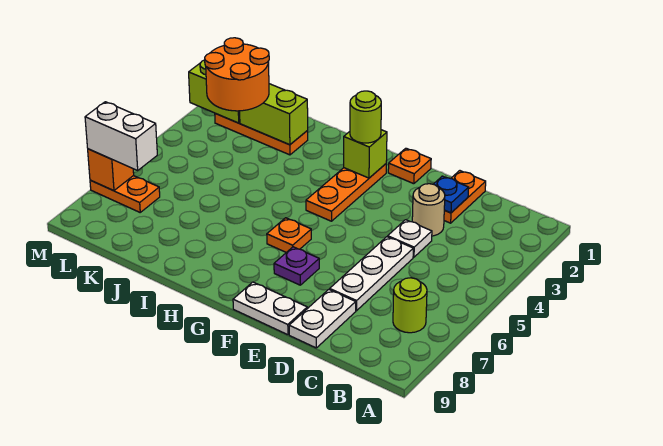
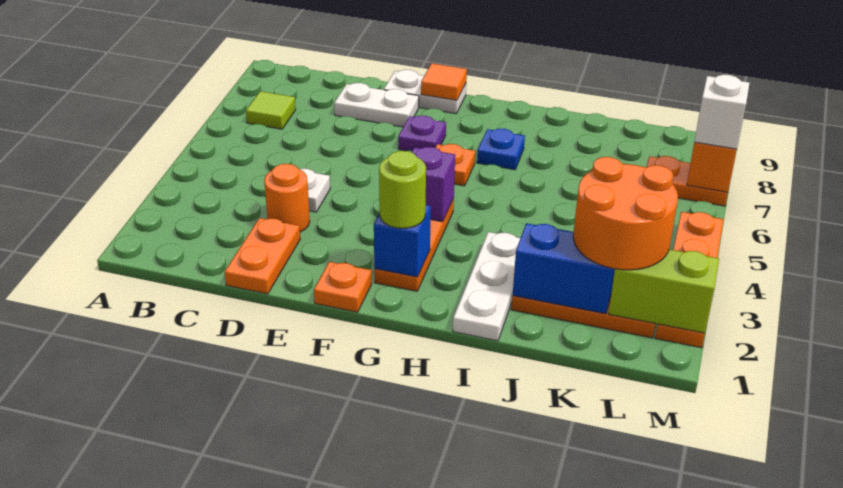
lime 1x1 round brick [393,278,427,333] -> lime 1x1 tile [246,91,296,129]
blue 1x1 plate [434,176,469,213] -> blue 1x1 plate moved to [477,128,525,170]
tan 1x1 round brick [412,184,445,236] -> orange 1x1 round brick [264,164,310,232]
white 1x3 plate [330,237,413,311] -> white 1x3 plate moved to [453,232,520,341]
white 1x2 plate [289,289,356,348] -> white 1x2 plate turned to [334,83,419,127]
none -> orange 1x1 tile [421,63,467,100]
lime 1x1 brick [344,130,387,178] -> blue 1x1 brick [374,205,431,277]
none -> purple 1x1 brick [412,147,455,222]
lime 1x2 brick [240,84,308,145] -> blue 1x2 brick [513,223,615,314]
white 1x2 brick [85,102,157,170] -> white 1x1 brick [694,75,749,149]
none -> orange 1x4 plate [655,212,724,348]

